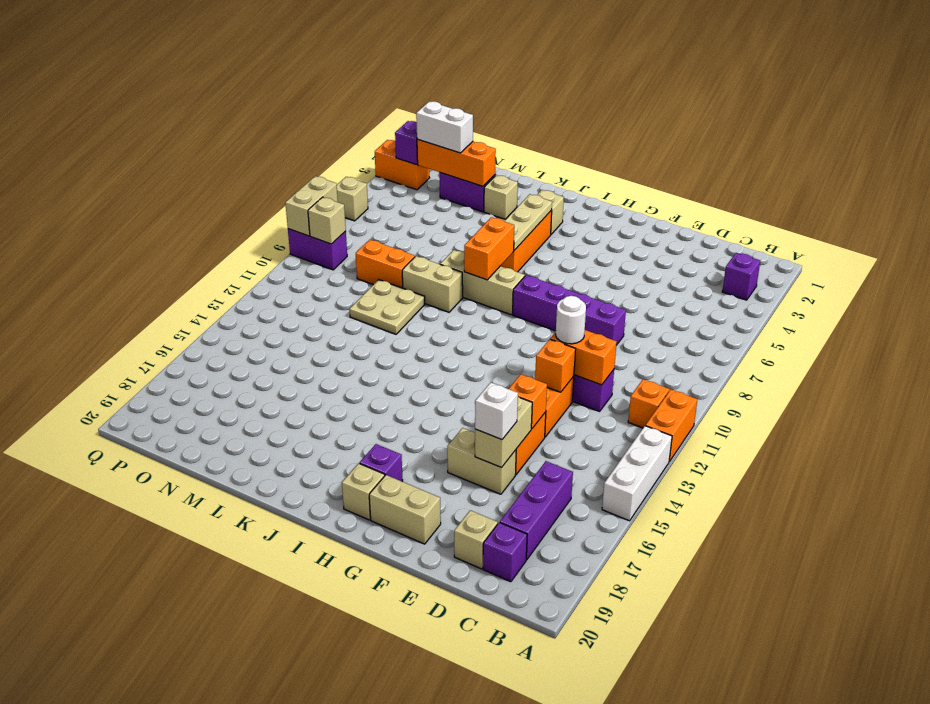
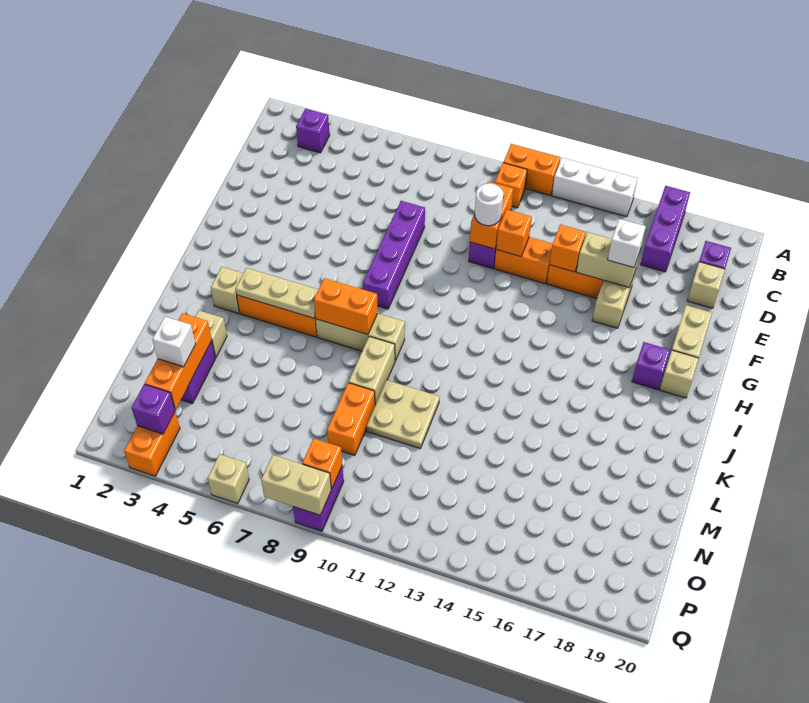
purple 1x3 brick [500,461,573,560] -> purple 1x3 brick turned to [641,186,690,272]
tan 1x3 brick [440,250,525,315] -> tan 1x3 brick turned to [316,314,405,361]
white 1x2 brick [416,101,473,153] -> white 1x1 brick [152,317,195,367]
tan 1x1 brick [308,197,346,244] -> orange 1x1 brick [302,439,342,489]

